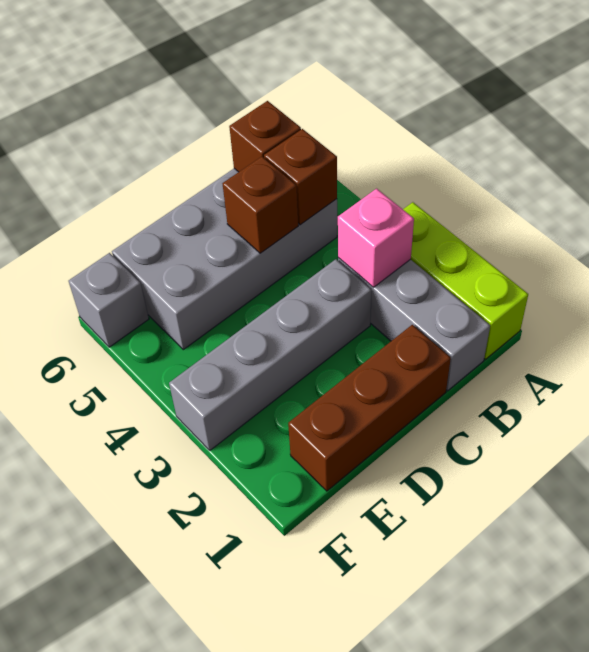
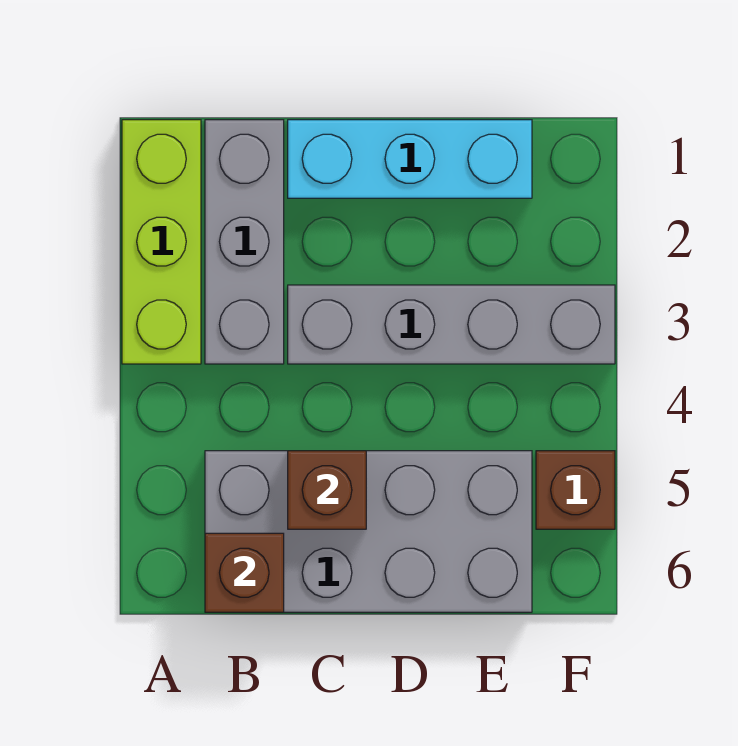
pink 1x1 brick [338,189,414,287] -> none
brown 1x1 brick [264,129,337,225] -> brown 1x1 brick moved to [536,451,615,529]
brown 1x3 brick [288,325,451,491] -> cyan 1x3 brick [288,120,532,198]
grey 1x1 brick [69,253,149,347] -> none

